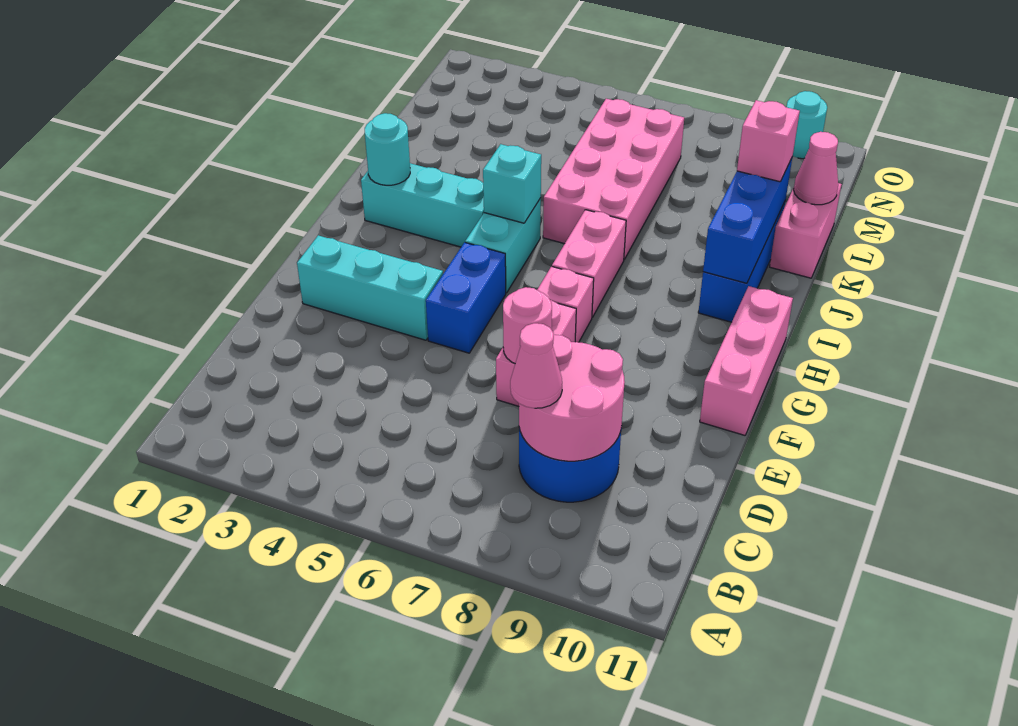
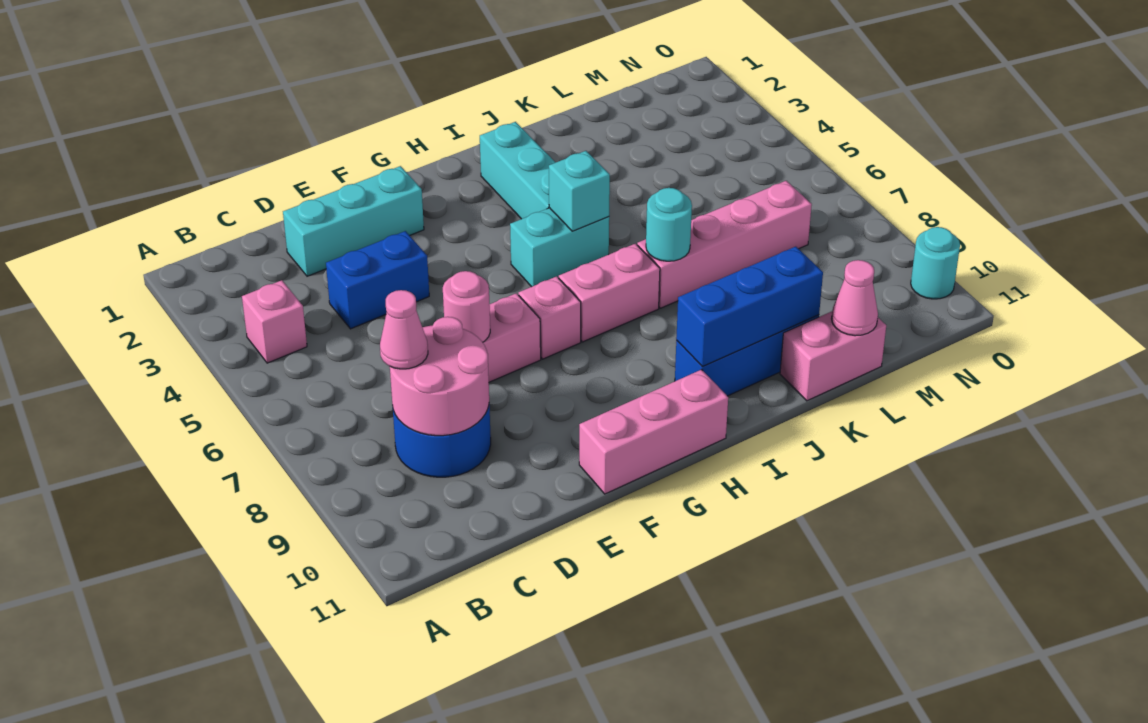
cyan 1x3 brick [297,235,443,340] -> cyan 1x3 brick turned to [283,166,424,276]
blue 1x2 brick [426,242,506,353] -> blue 1x2 brick moved to [326,231,429,329]
cyan 1x1 round brick [365,113,410,185] -> cyan 1x1 round brick moved to [646,188,692,261]
pink 2x4 brick [543,99,684,259] -> pink 1x4 brick [637,181,812,308]
pink 1x1 brick [737,100,800,182] -> pink 1x1 brick moved to [242,280,307,363]

